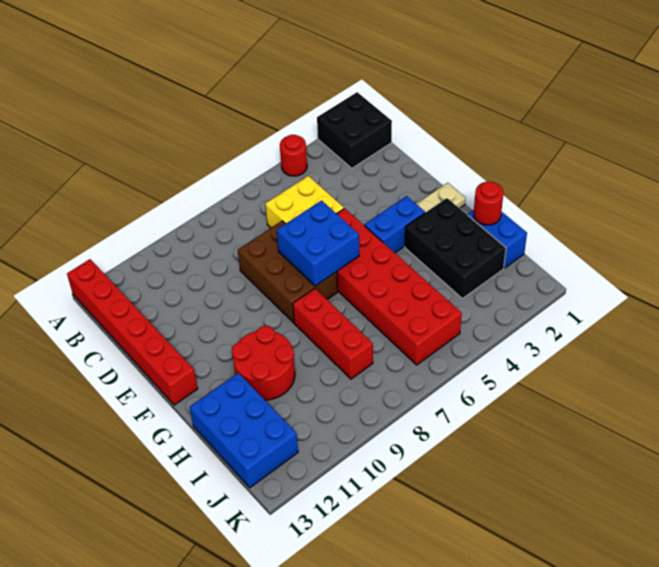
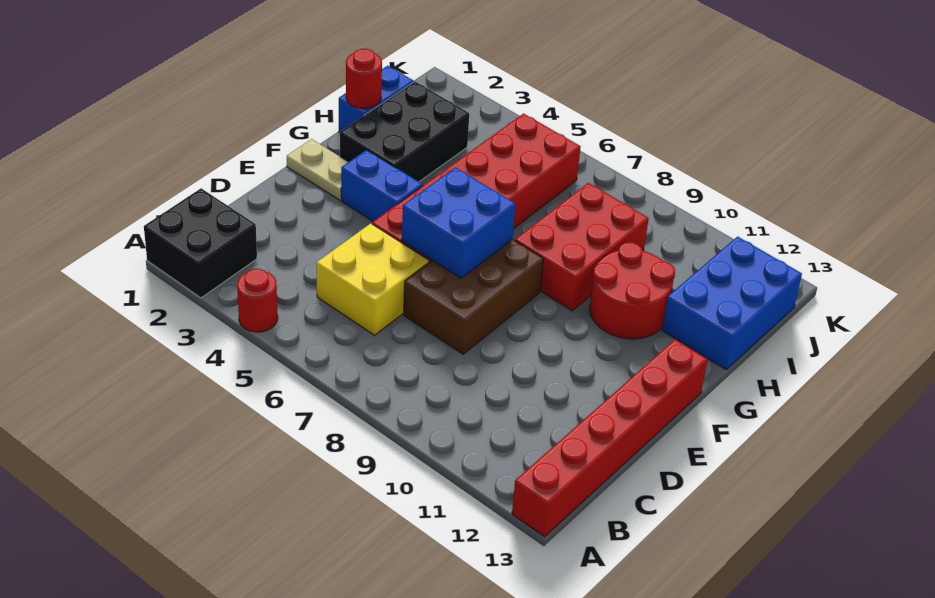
red 1x3 brick [293,288,373,379] -> red 2x3 brick [515,183,649,311]

